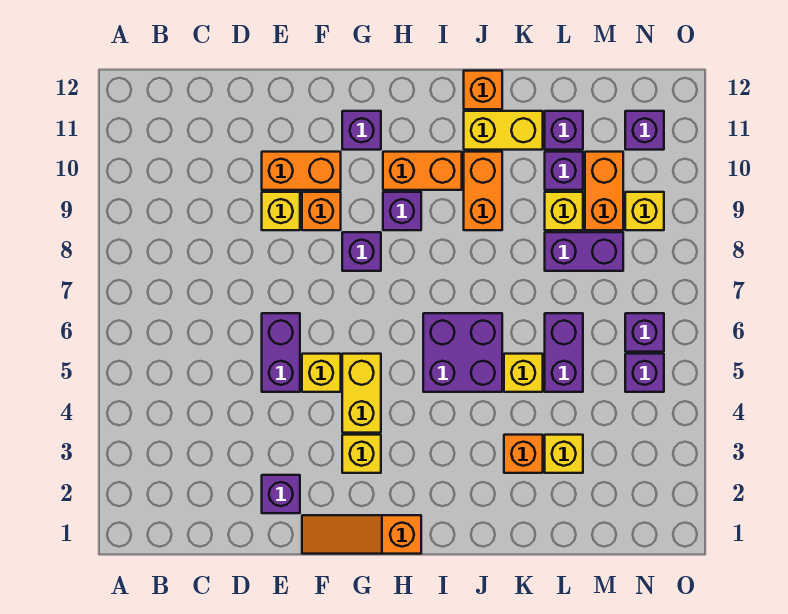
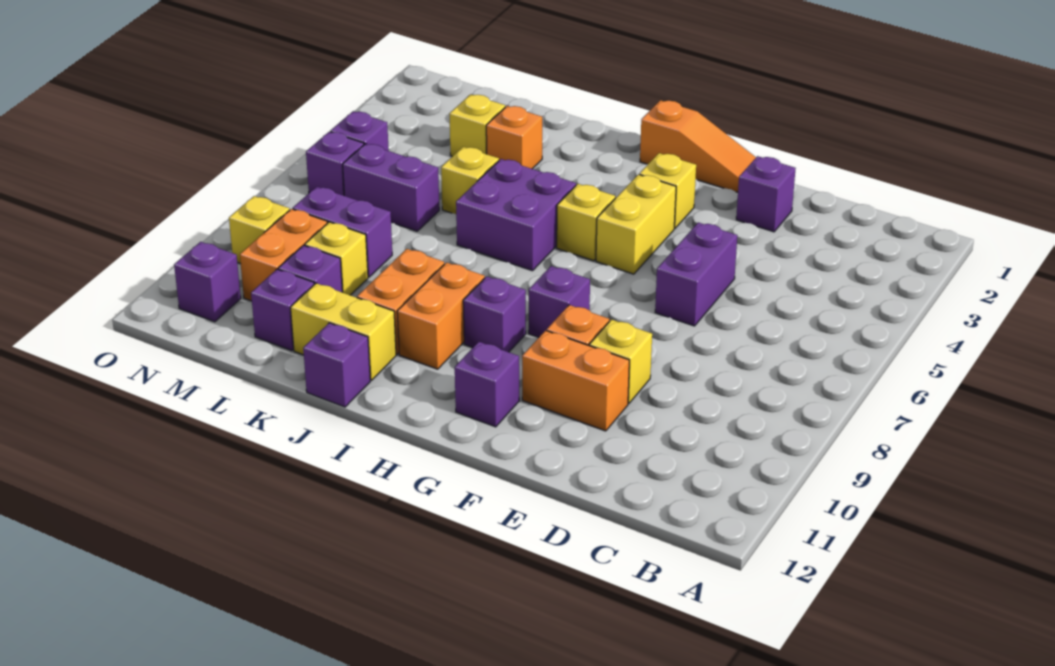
yellow 1x1 brick [302,354,341,392] -> yellow 1x1 brick moved to [557,184,615,261]
orange 1x2 brick [383,152,462,190] -> orange 1x2 brick turned to [397,263,485,369]
orange 1x1 brick [464,71,502,109] -> purple 1x1 brick [303,323,370,407]
purple 1x2 brick [545,313,583,392] -> purple 1x2 brick turned to [343,144,439,231]

